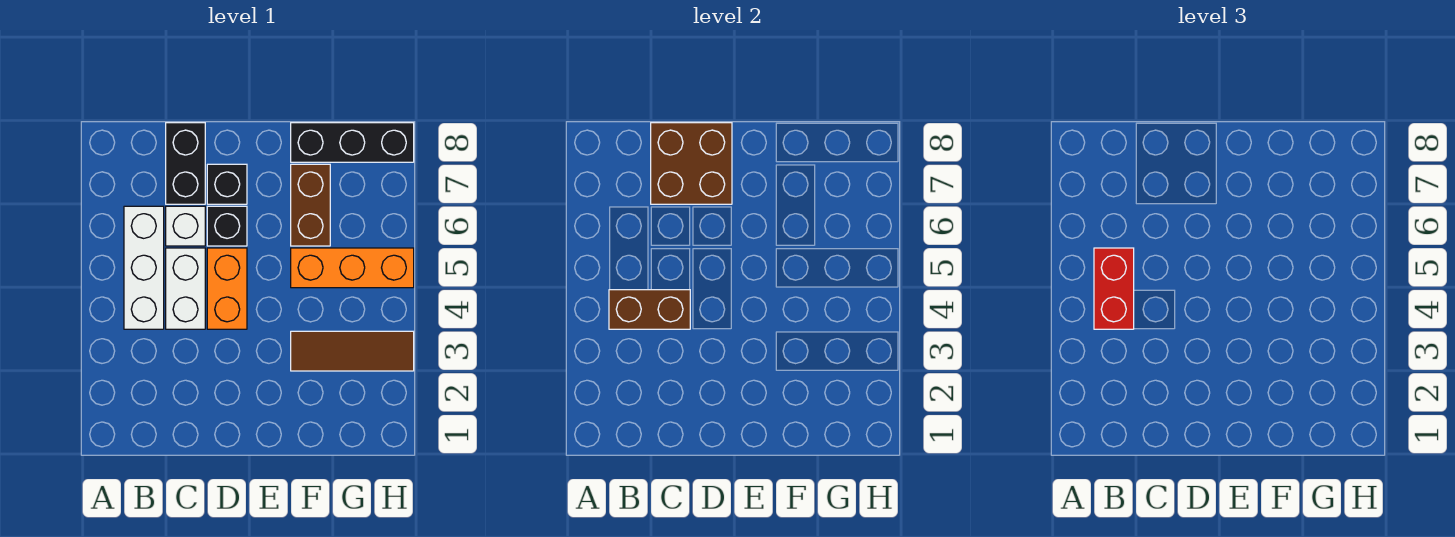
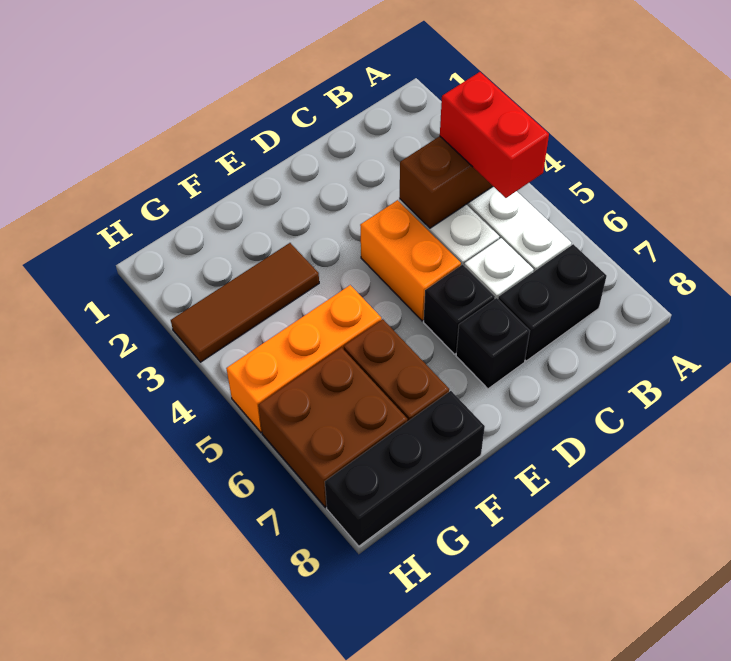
black 1x2 brick [166,123,205,204] -> black 1x2 brick turned to [498,244,607,361]
brown 2x2 brick [651,123,732,204] -> brown 2x2 brick moved to [258,348,408,507]

